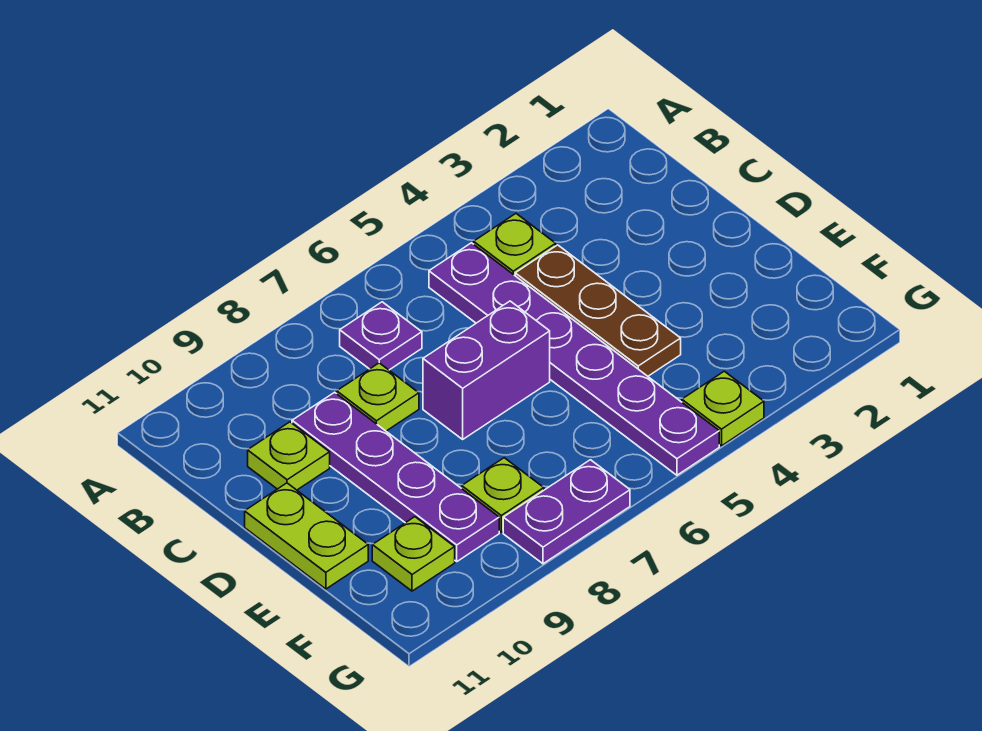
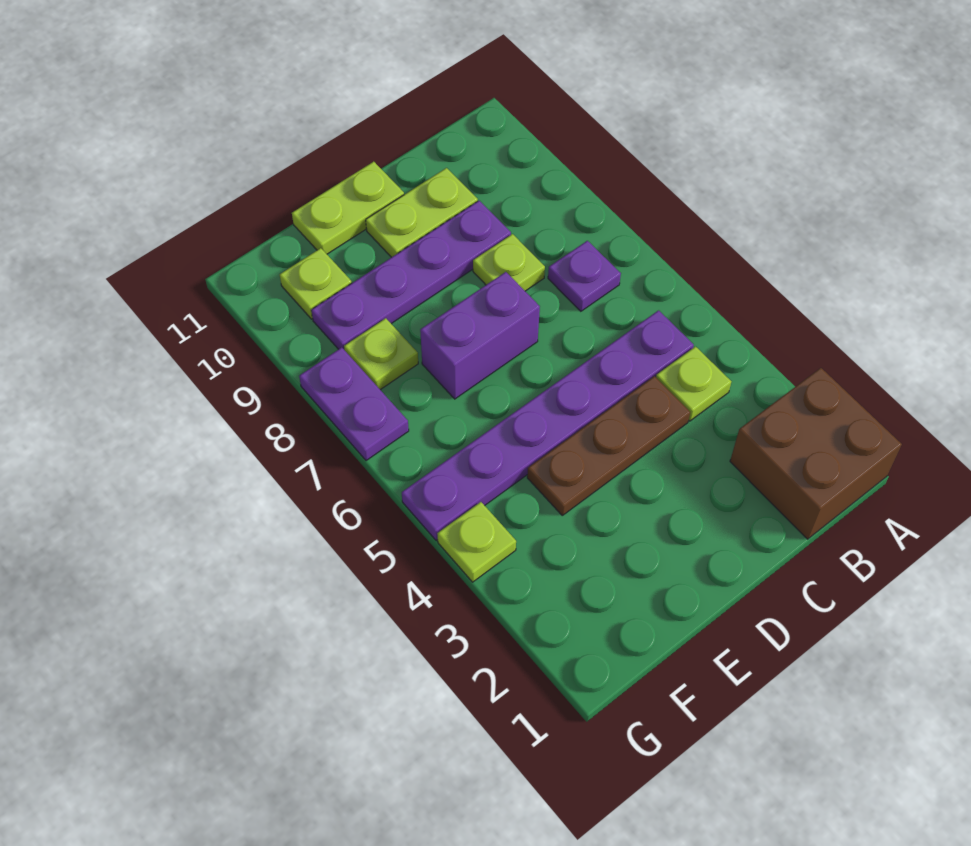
none -> brown 2x2 brick [730,368,902,539]
lime 1x1 plate [248,422,330,490] -> lime 1x2 plate [366,168,478,257]
purple 1x2 brick [423,301,550,439] -> purple 1x2 brick turned to [420,272,540,399]

